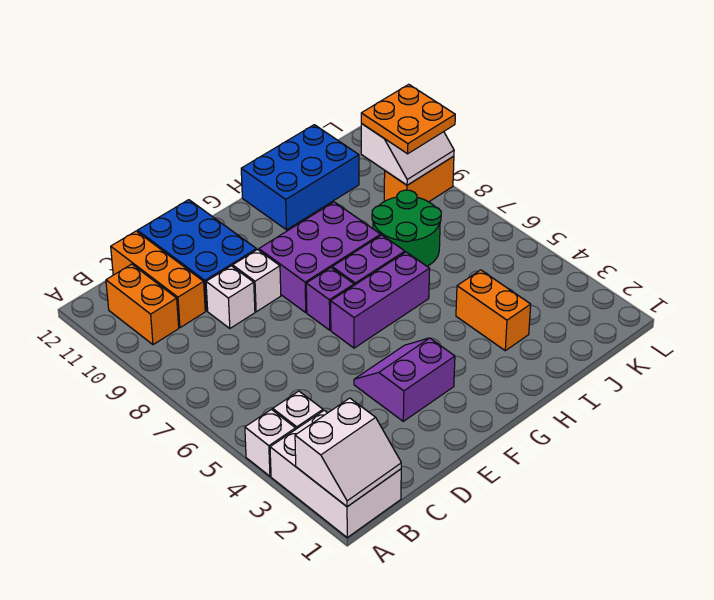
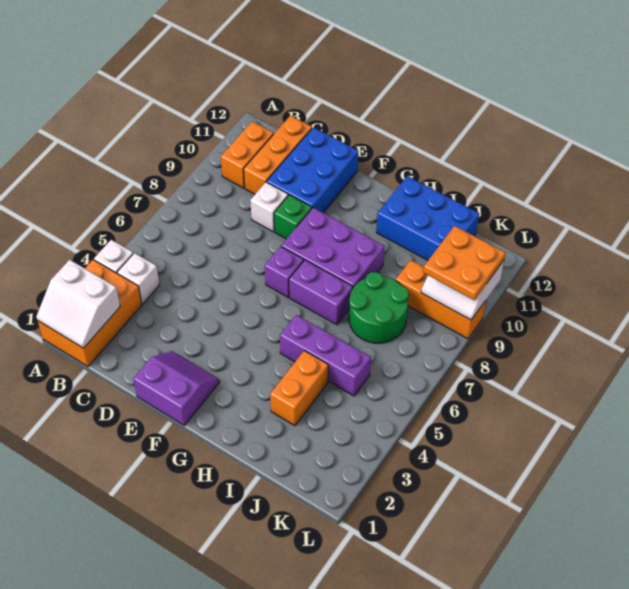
white 2x3 brick [270,410,401,537] -> orange 2x3 brick [38,260,142,366]
purple 2x2 slope [354,338,455,421] -> purple 2x2 slope moved to [133,351,219,425]
white 1x1 brick [233,250,281,312] -> green 1x1 brick [274,195,312,239]
purple 1x3 brick [331,252,430,348] -> purple 1x3 brick moved to [280,315,371,396]
orange 1x2 brick [384,156,454,202] -> orange 1x3 brick [396,260,486,339]

